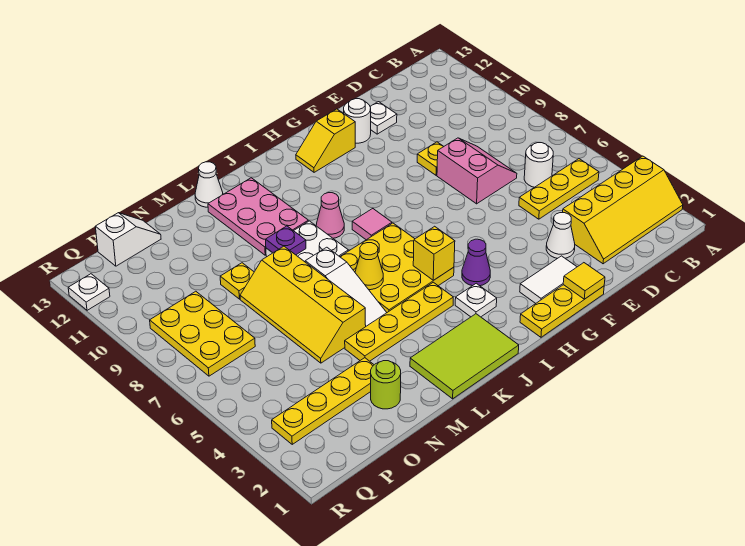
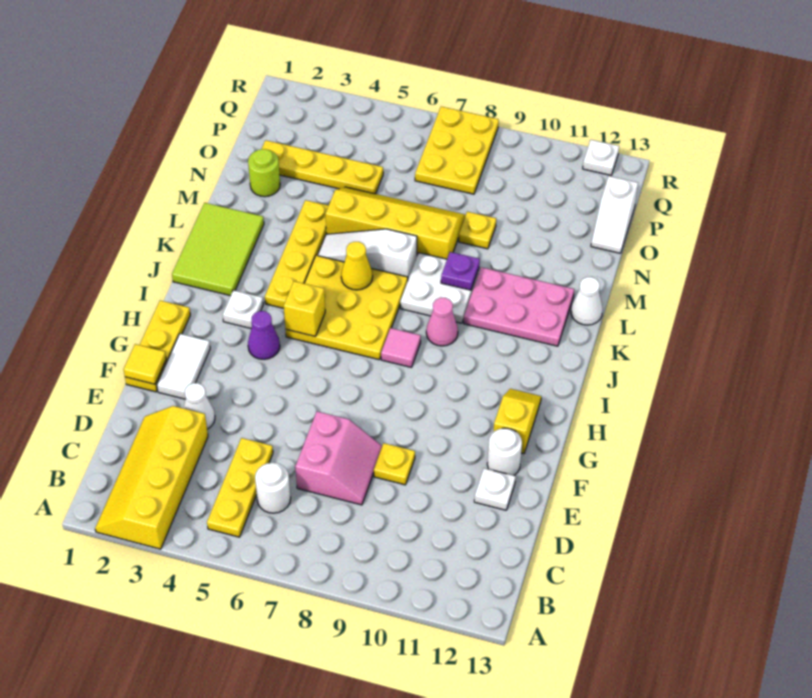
pink 2x2 slope [437,138,517,204] -> pink 2x2 slope turned to [295,411,382,505]
yellow 1x4 plate [272,358,374,444] -> yellow 1x4 plate turned to [262,140,383,194]
yellow 2x3 plate [150,291,255,376] -> yellow 2x3 plate turned to [415,107,499,194]

